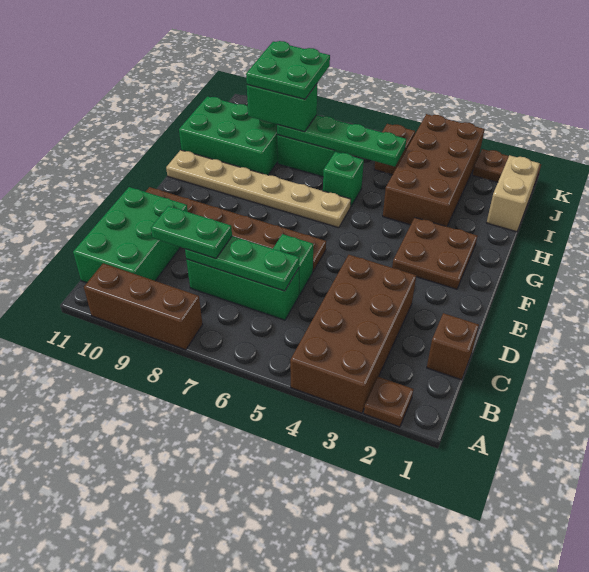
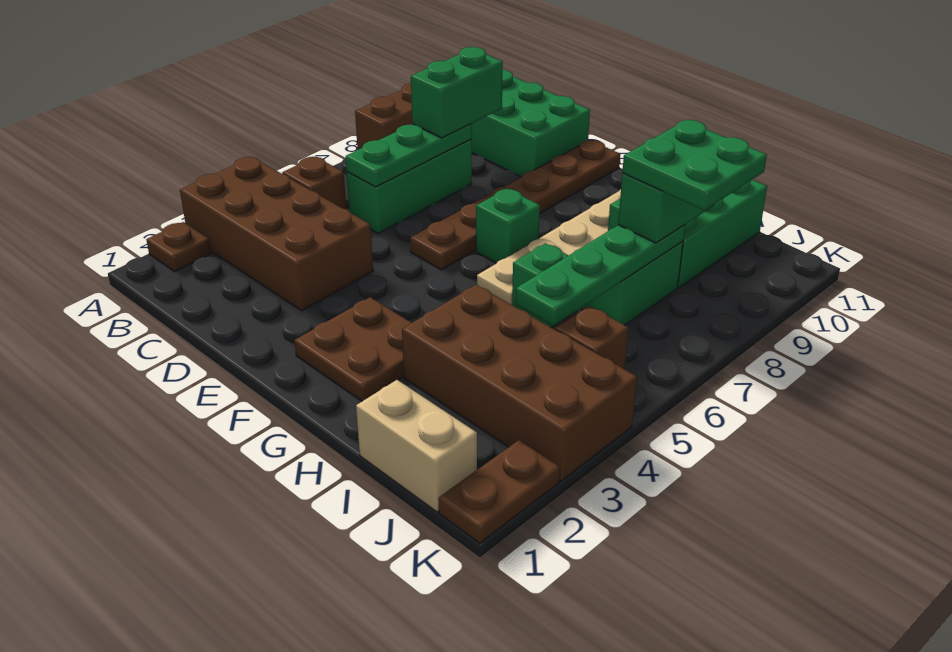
brown 1x1 brick [427,313,479,380] -> brown 1x1 brick moved to [282,157,346,209]
green 1x2 plate [151,206,232,259] -> green 1x2 brick [411,47,503,138]
green 1x1 brick [273,234,313,295] -> green 1x1 brick moved to [476,189,540,263]

